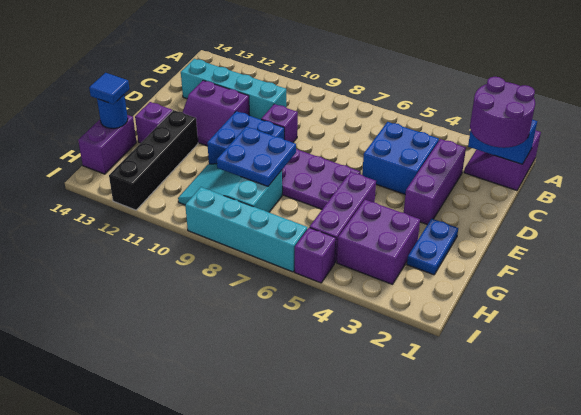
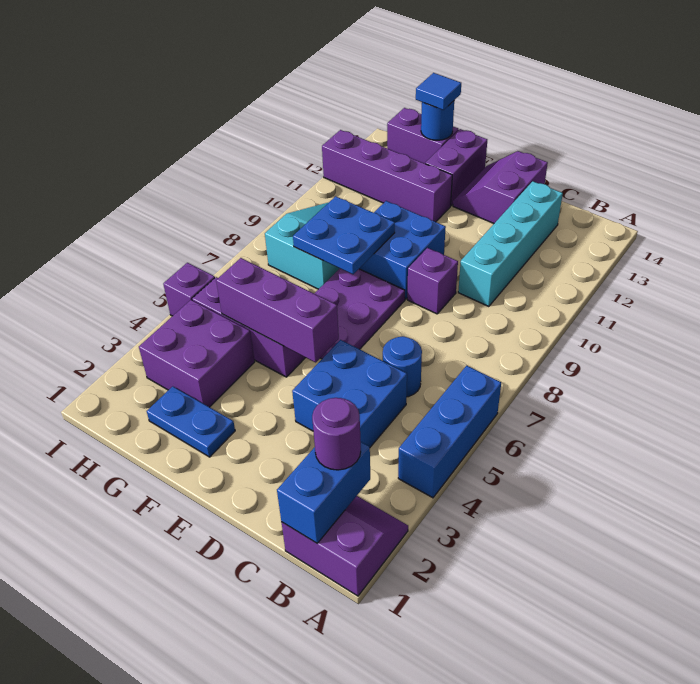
none -> blue 1x3 brick [398,366,501,498]
purple 2x2 round brick [470,77,535,148] -> purple 1x1 round brick [312,398,361,470]
purple 1x3 brick [404,139,466,225] -> purple 1x3 brick moved to [216,258,339,362]
none -> blue 1x1 round brick [383,336,422,397]
purple 2x2 slope [183,80,250,146] -> purple 2x2 slope moved to [453,151,548,223]
black 1x4 brick [109,110,198,210] -> purple 1x4 brick [322,130,452,222]
purple 1x1 brick [135,102,172,143] -> purple 1x2 brick [425,129,487,205]
cyan 1x4 brick [185,187,308,272] -> none

